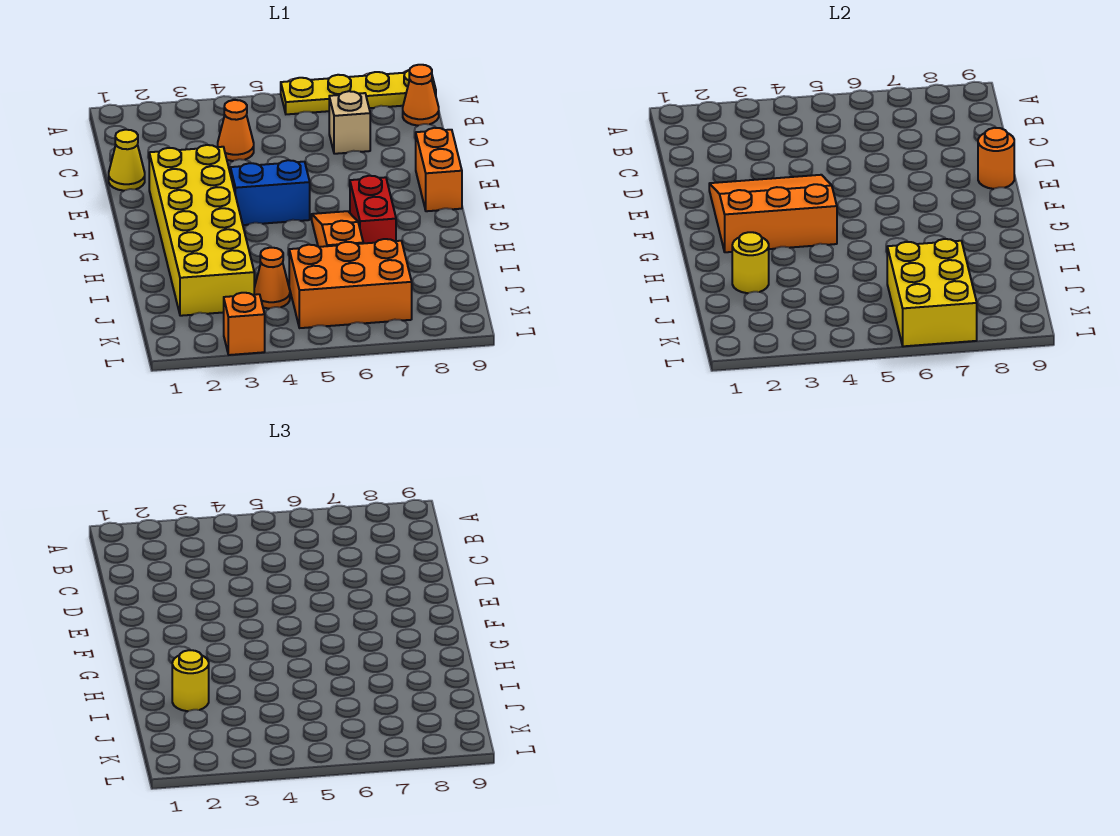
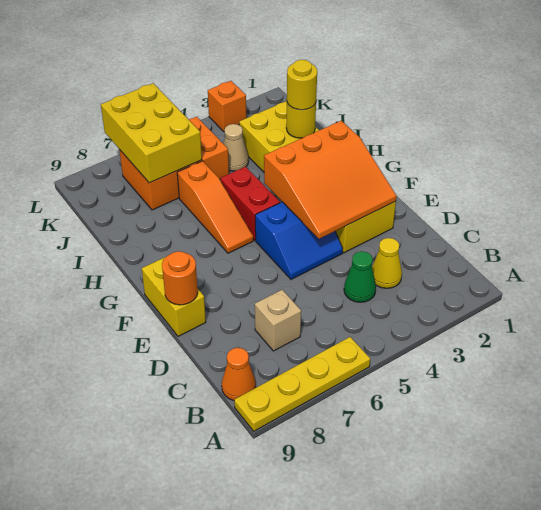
orange 1x1 cone [218,100,254,161] -> green 1x1 cone [344,251,376,302]
yellow 1x1 cone [109,130,145,191] -> yellow 1x1 cone moved to [372,238,402,288]
orange 1x2 brick [416,128,462,211] -> yellow 1x2 brick [142,257,206,336]
red 1x2 brick [350,176,396,243] -> red 1x2 brick moved to [220,167,280,240]
orange 1x1 cone [254,248,290,309] -> tan 1x1 cone [223,124,249,171]

